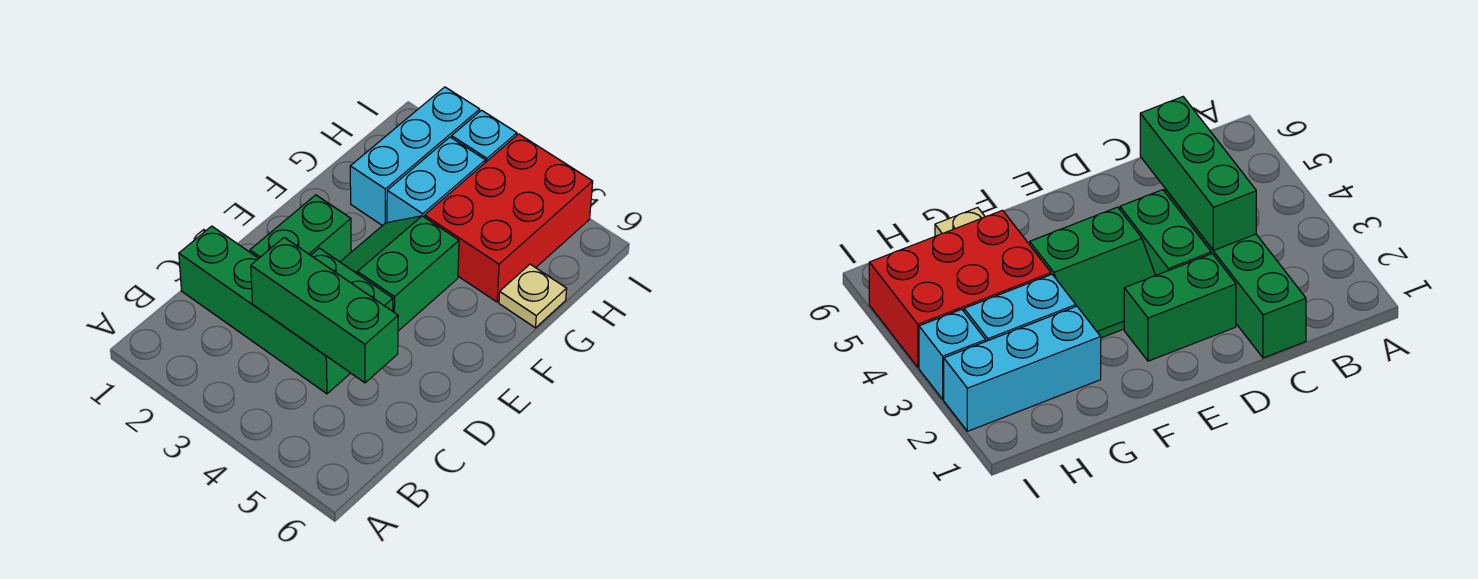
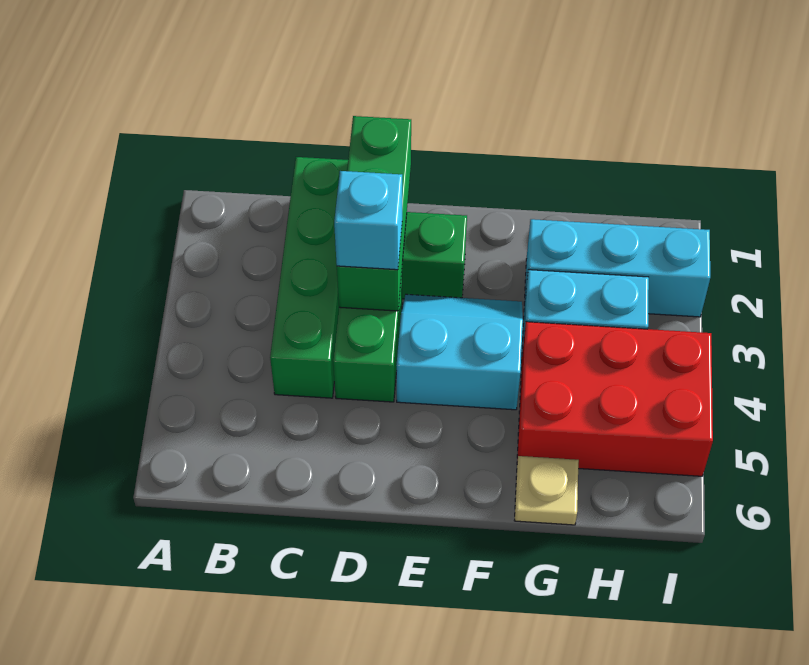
green 1x3 brick [251,238,398,383] -> green 1x3 brick moved to [337,116,411,311]
green 2x2 slope [340,216,459,331] -> cyan 2x2 slope [396,294,523,410]
cyan 1x1 brick [452,110,517,162] -> cyan 1x1 brick moved to [334,171,402,270]

